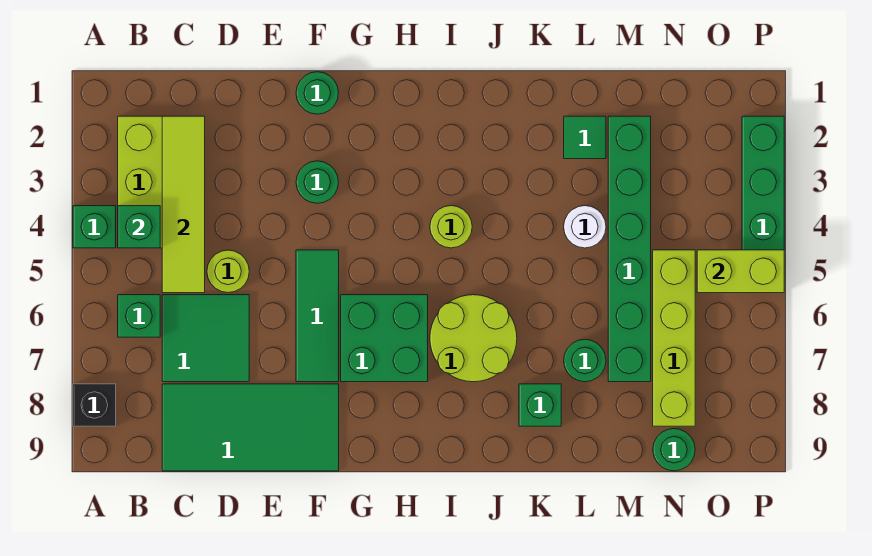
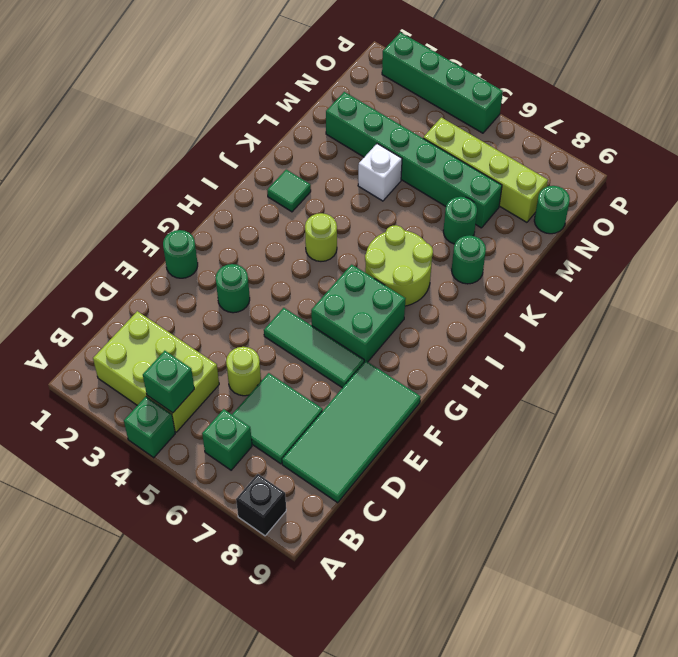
lime 1x4 tile [162,116,205,293] -> none
green 1x1 brick [519,384,561,426] -> green 1x1 round brick [452,235,486,284]
green 1x1 tile [564,116,606,159] -> green 1x1 tile moved to [267,170,311,212]
white 1x1 round brick [564,206,606,248] -> white 1x1 brick [358,144,402,201]
lime 1x2 brick [697,250,784,293] -> none

